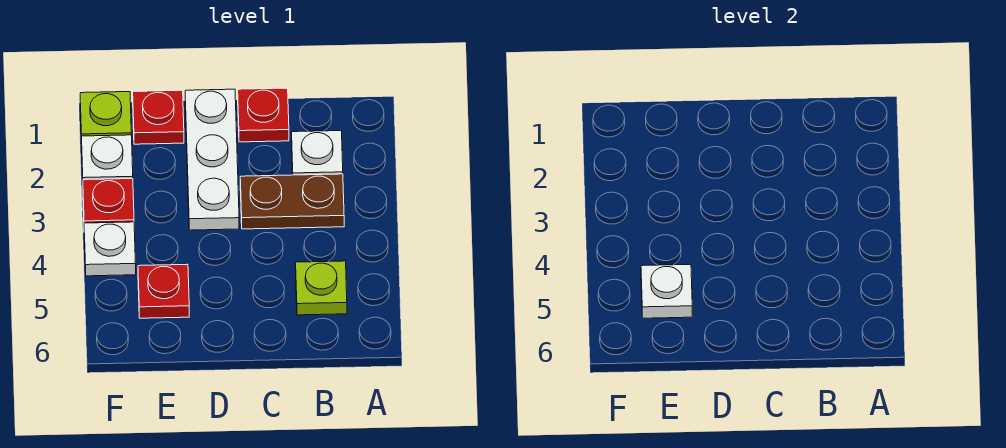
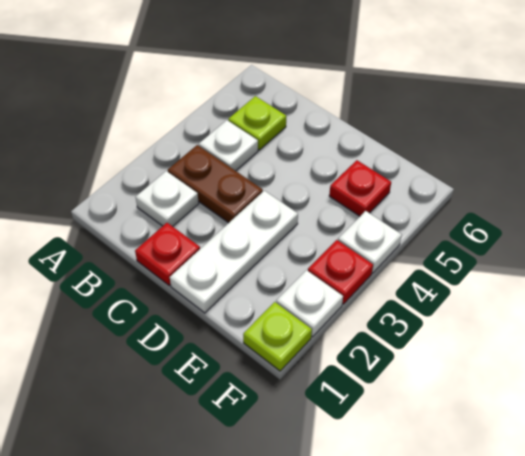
red 1x1 plate [133,90,184,144] -> none
white 1x1 plate [641,264,692,318] -> white 1x1 plate moved to [199,120,258,171]

